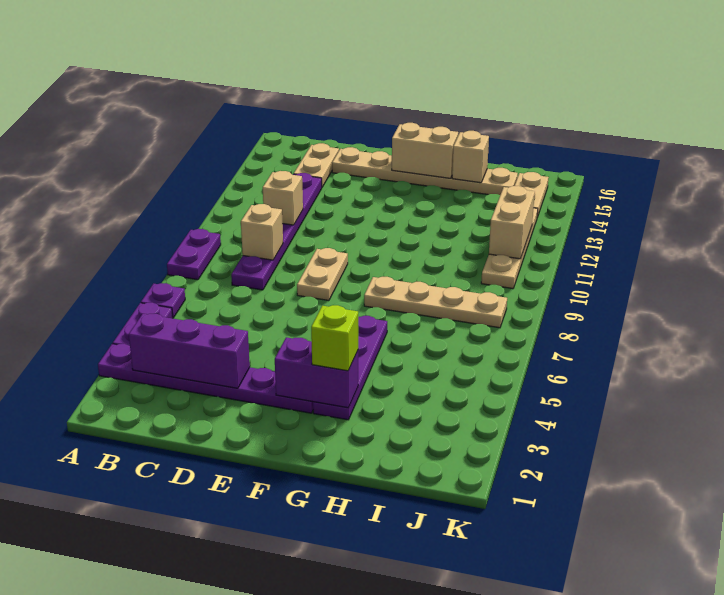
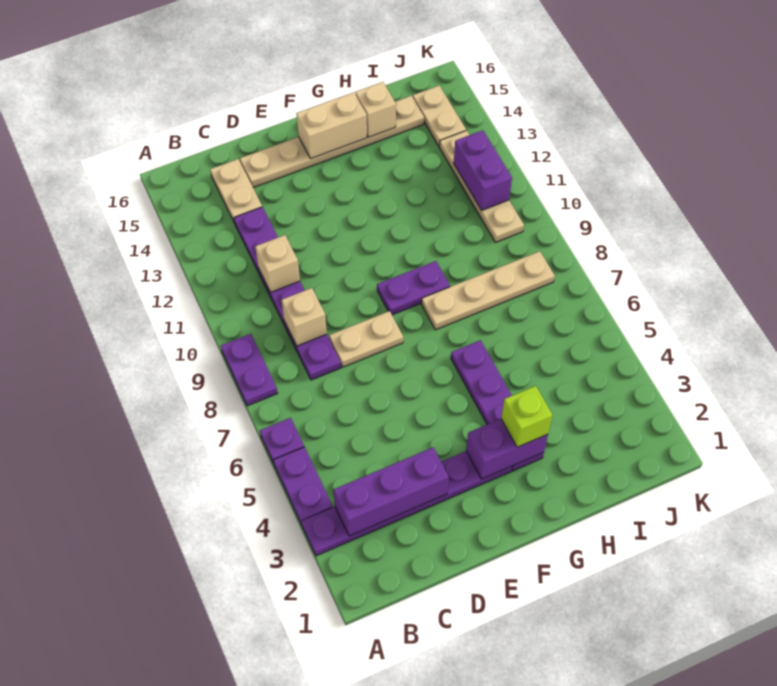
tan 1x2 plate [297,248,348,301] -> tan 1x2 plate turned to [329,311,403,367]
none -> purple 1x2 plate [377,261,450,315]
tan 1x2 brick [489,186,535,259] -> purple 1x2 brick [454,130,512,210]

